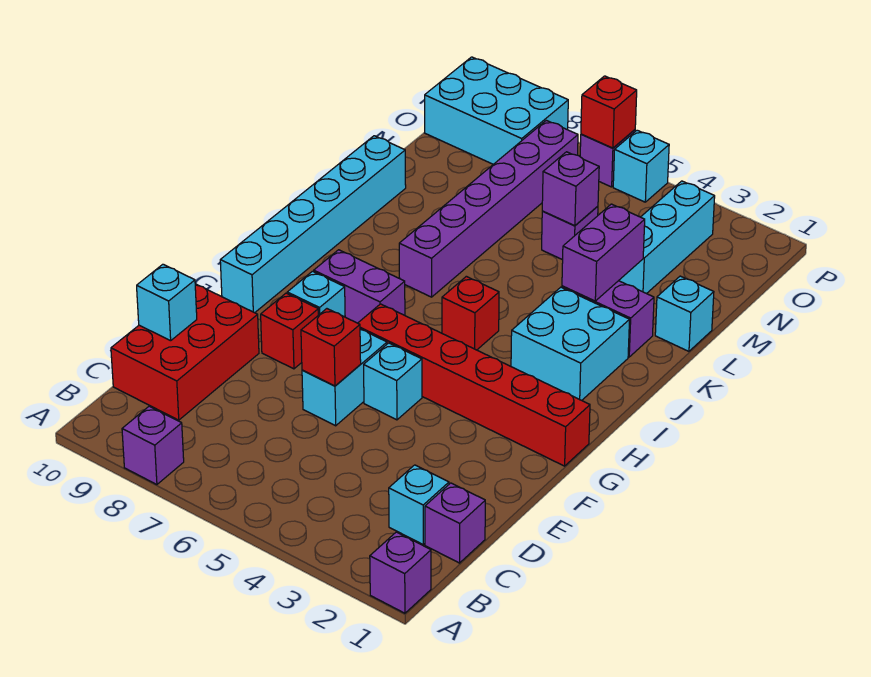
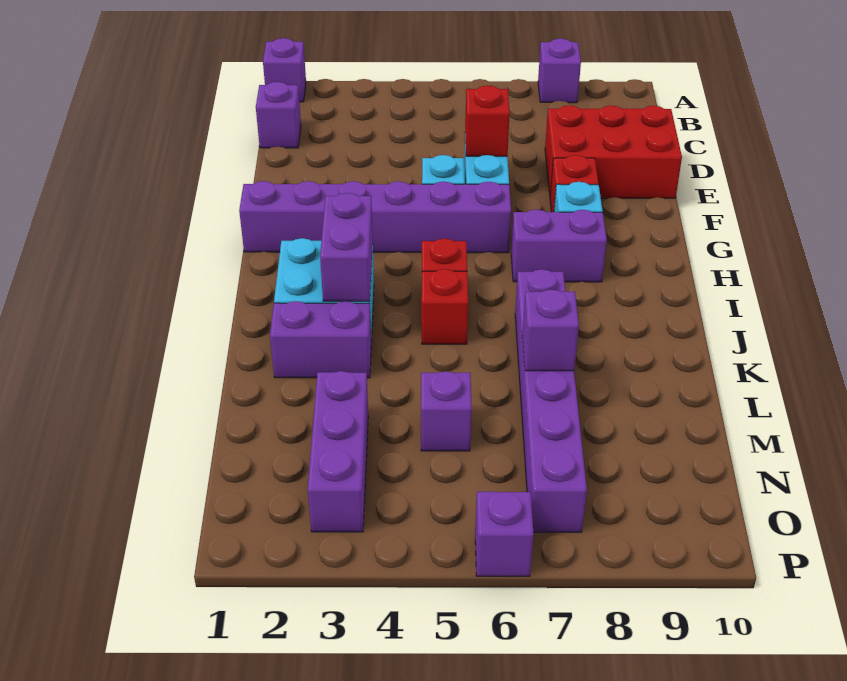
cyan 1x1 brick [389,465,449,544] -> none
red 2x3 brick [111,284,259,420] -> red 2x3 brick turned to [545,105,682,198]
cyan 1x1 brick [137,264,197,341] -> none
red 1x6 brick [358,304,590,466] -> purple 1x6 brick [239,181,511,253]
cyan 1x6 brick [220,136,406,313] -> none
purple 1x2 brick [562,204,645,301] -> purple 1x2 brick moved to [320,193,373,301]
cyan 1x1 brick [655,276,714,351] -> none
cyan 1x3 brick [619,181,715,294] -> purple 1x3 brick [308,371,368,532]
purple 1x1 brick [542,152,599,226] -> purple 1x1 brick moved to [522,290,579,371]
cyan 2x3 brick [425,57,568,164] -> none
cyan 1x1 brick [613,130,669,202] -> none
red 1x1 brick [581,76,637,148] -> red 1x1 brick moved to [421,269,468,344]

